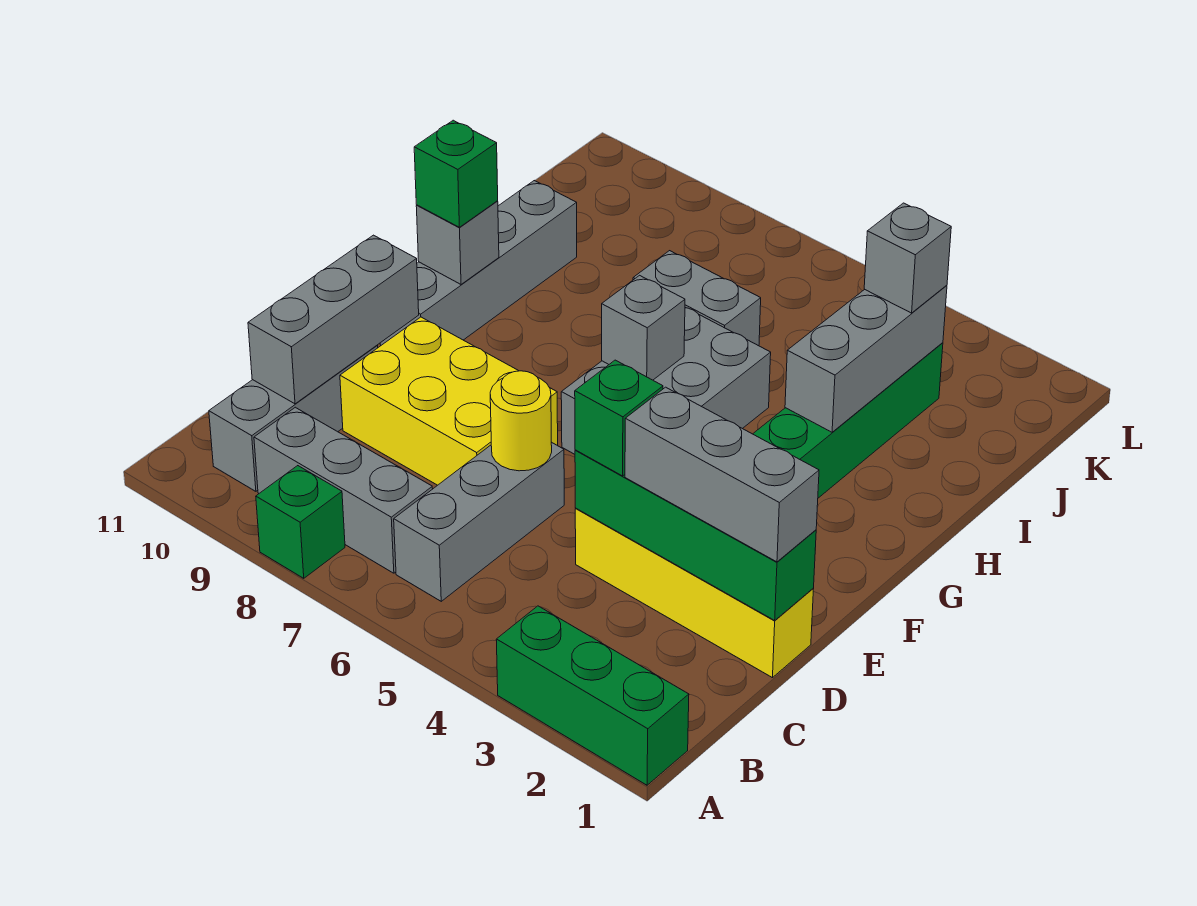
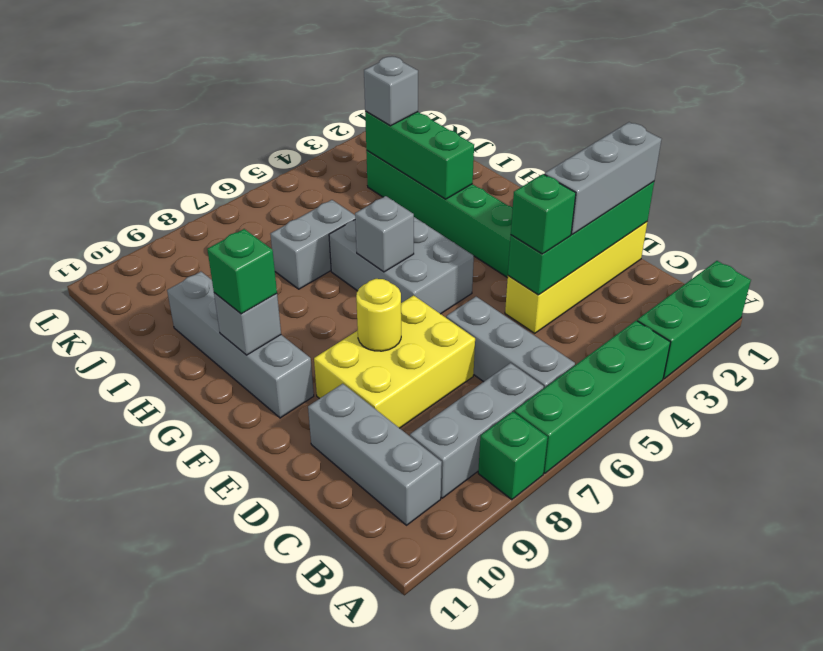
none -> green 1x4 brick [514,321,670,473]
grey 1x3 brick [248,235,419,404] -> none
yellow 1x1 round brick [490,371,552,471] -> yellow 1x1 round brick moved to [356,279,401,351]
grey 1x3 brick [785,285,947,432] -> green 1x3 brick [365,111,474,199]

